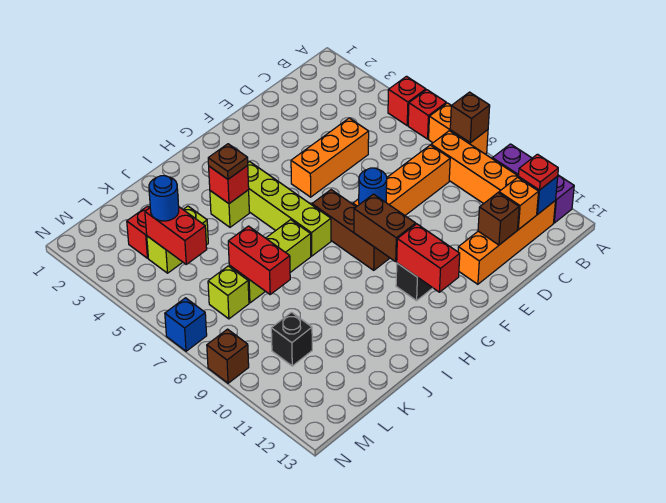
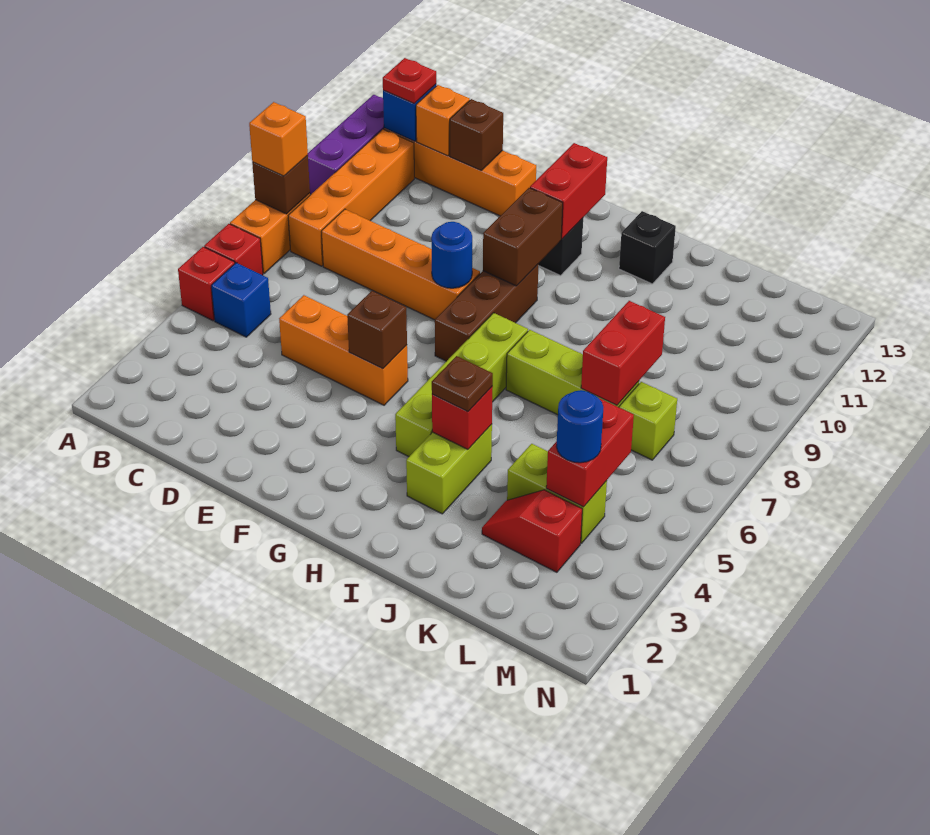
none -> orange 1x1 brick [249,102,308,176]
lime 1x1 brick [210,190,249,227] -> lime 1x2 brick [406,424,492,514]
black 1x1 brick [271,312,312,366] -> black 1x1 brick moved to [619,211,676,284]
blue 1x1 brick [165,298,207,351] -> blue 1x1 brick moved to [211,263,271,337]
brown 1x1 brick [207,329,249,383] -> brown 1x1 brick moved to [347,291,407,369]

